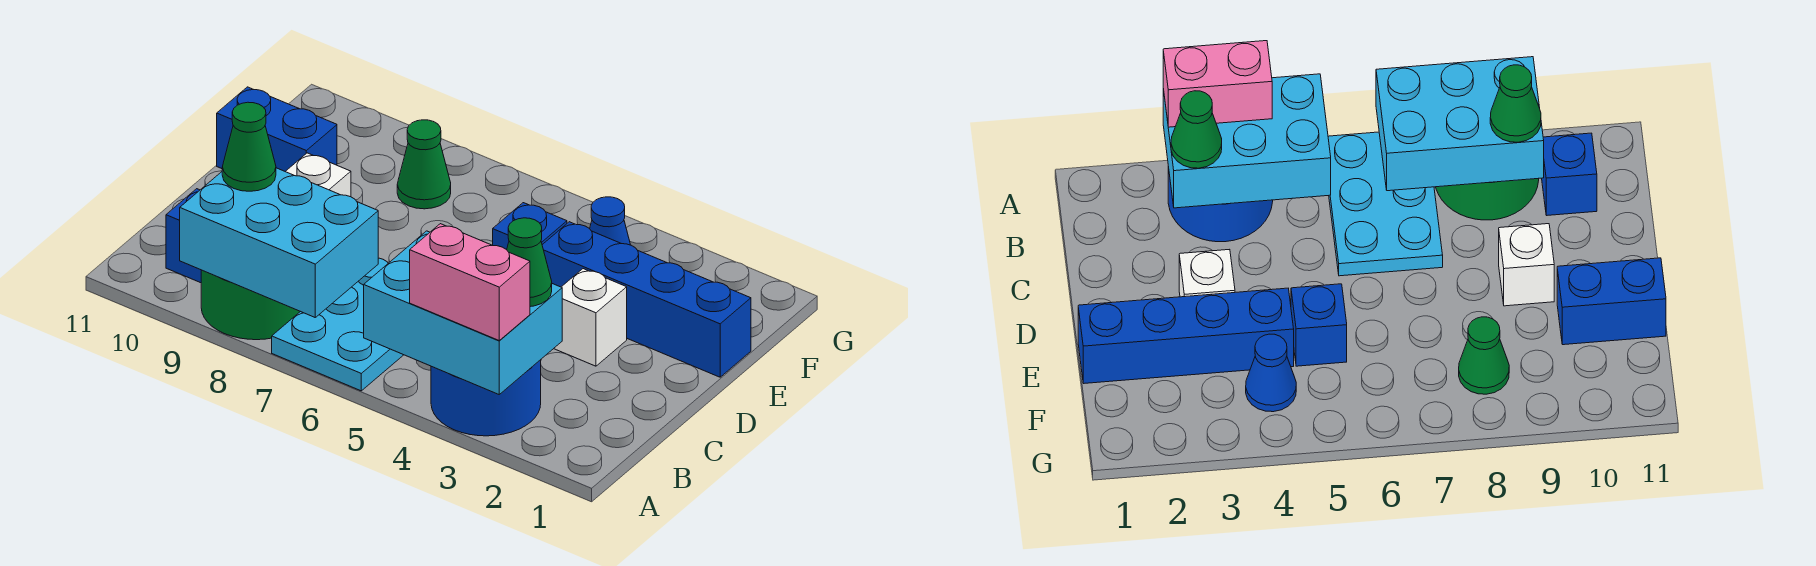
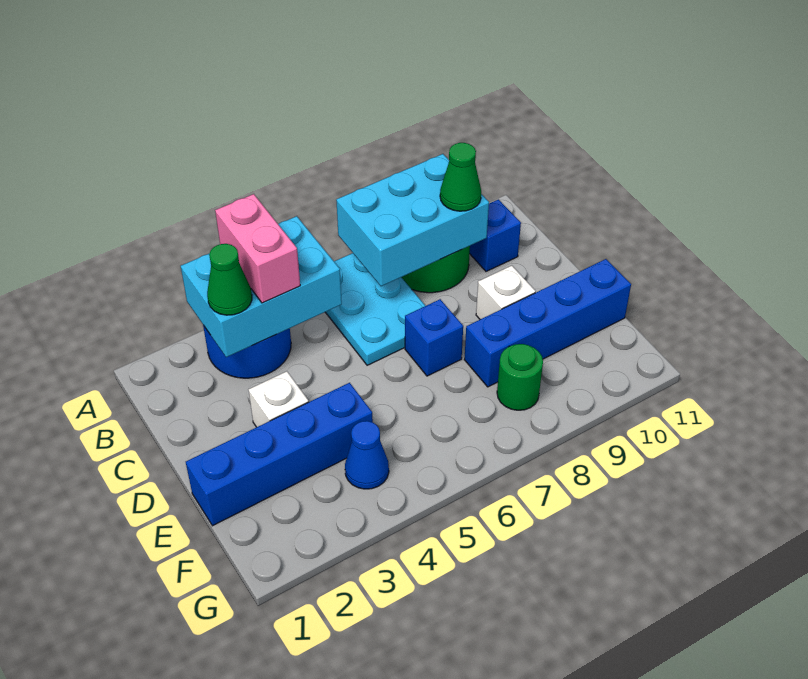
pink 1x2 brick [410,224,530,340] -> pink 1x2 brick turned to [215,194,300,303]
blue 1x1 brick [493,203,567,250] -> blue 1x1 brick moved to [405,299,463,376]
blue 1x2 brick [217,87,337,171] -> blue 1x4 brick [464,259,631,387]
green 1x1 cone [397,120,451,209] -> green 1x1 round brick [497,344,543,410]

